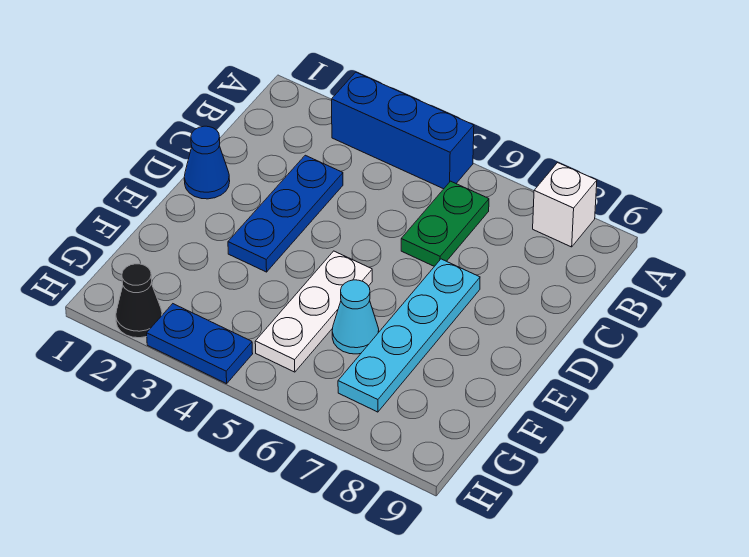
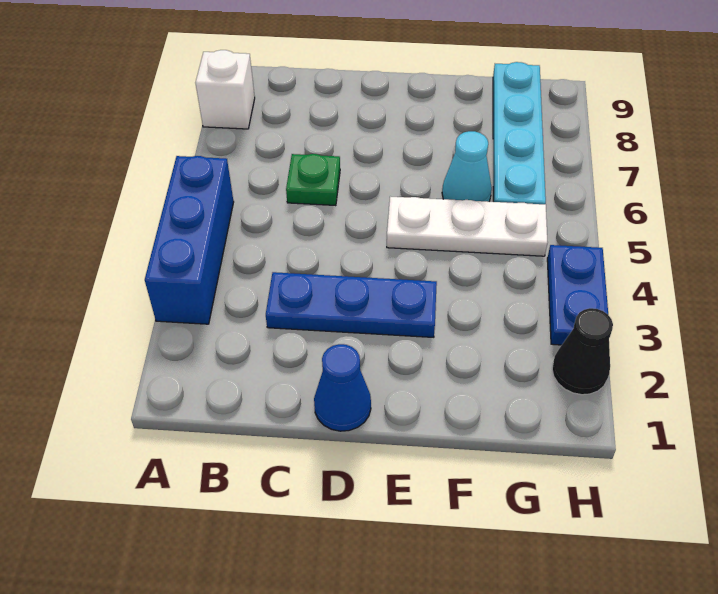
green 1x2 plate [401,181,489,266] -> green 1x1 plate [286,154,340,206]
cyan 1x4 plate [338,259,480,412] -> cyan 1x4 plate turned to [493,62,546,204]

